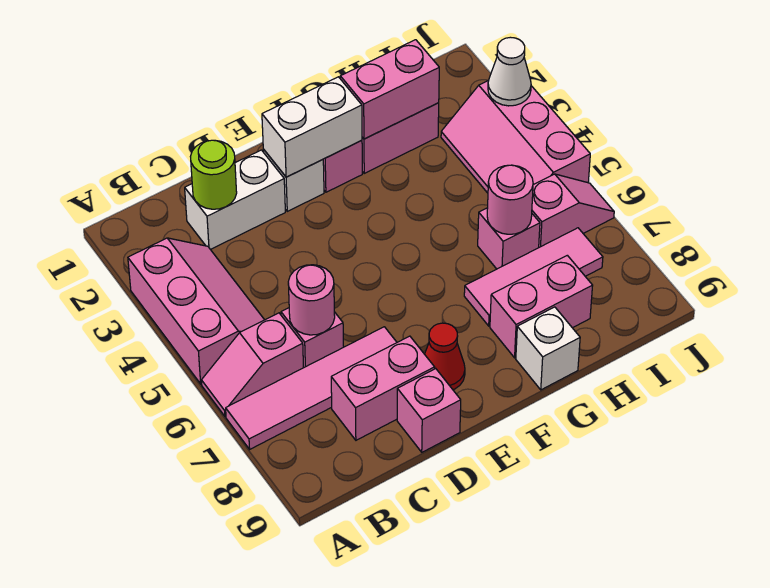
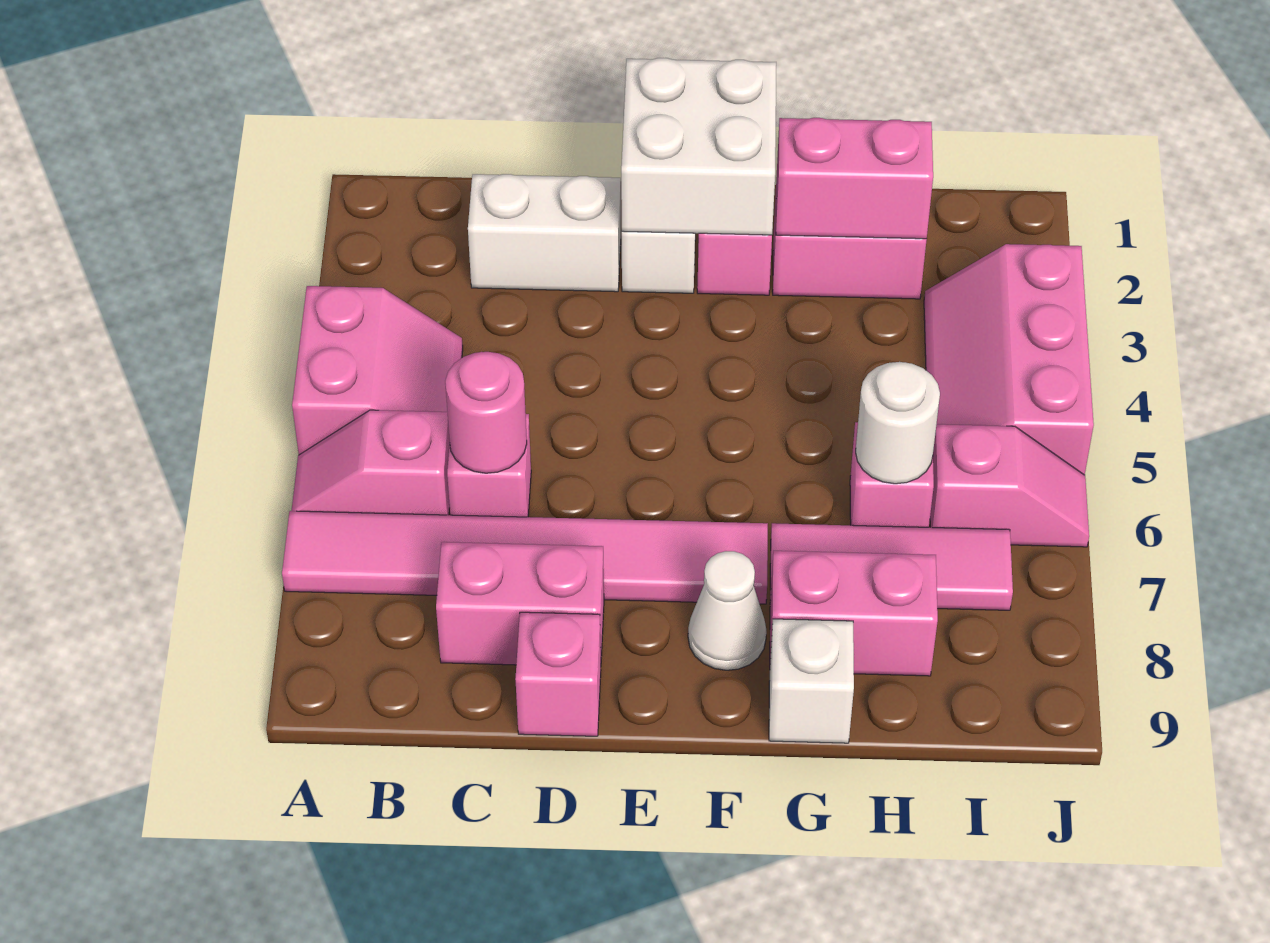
pink 2x3 slope [128,238,264,384] -> pink 2x2 slope [292,286,463,455]
pink 1x4 tile [226,327,397,449] -> pink 1x6 tile [282,511,768,604]
lime 1x1 round brick [190,140,237,209] -> none
white 1x2 brick [262,77,362,177] -> white 2x2 brick [621,58,776,235]
red 1x1 cone [425,323,465,390] -> none
pink 1x1 round brick [487,165,533,234] -> white 1x1 round brick [856,362,940,484]
white 1x1 cone [488,37,531,106] -> white 1x1 cone moved to [688,551,766,670]

